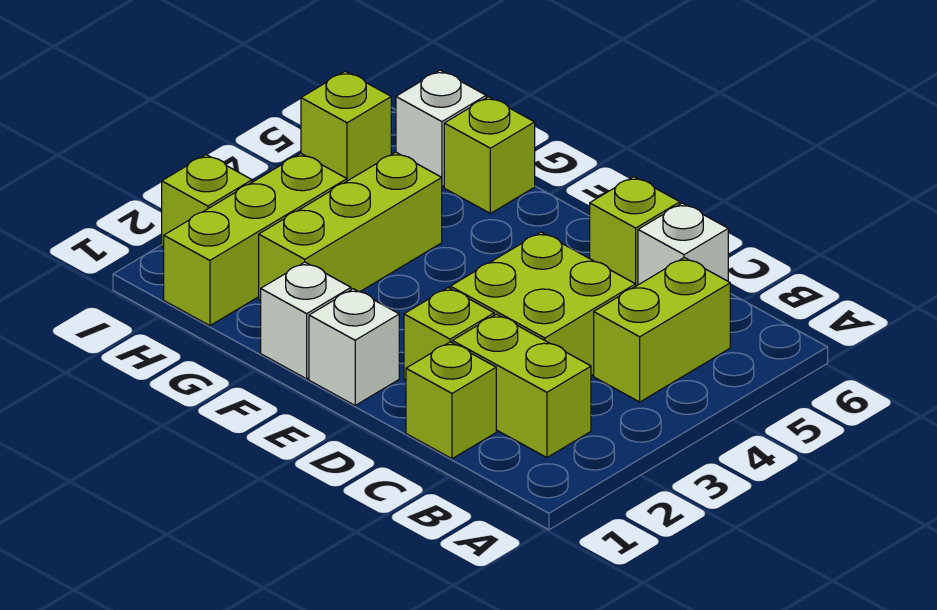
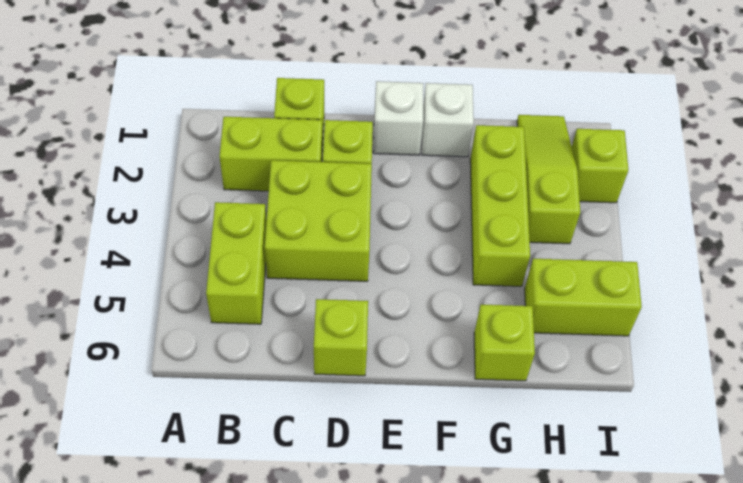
white 1x1 brick [638,203,728,285] -> none
lime 1x3 brick [164,153,347,326] -> lime 1x3 slope [517,115,580,244]
white 1x1 brick [396,70,486,187] -> none
lime 1x1 brick [301,71,391,181] -> lime 1x2 brick [525,259,642,336]

